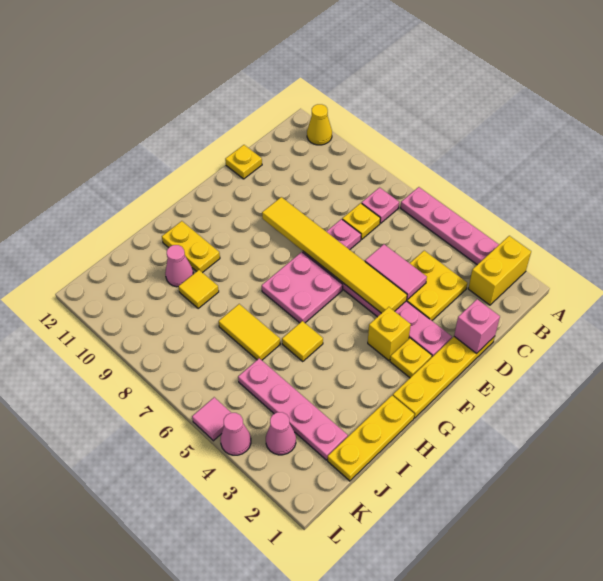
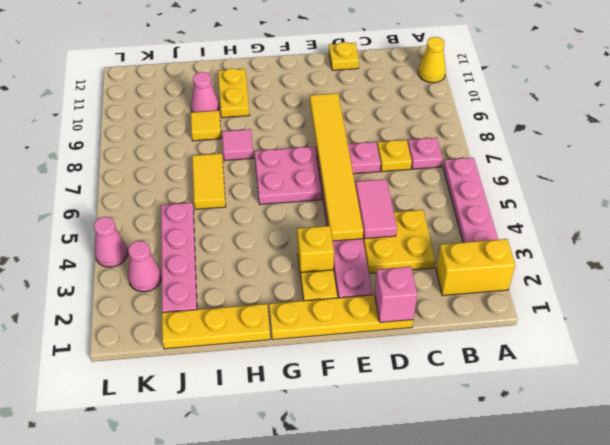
yellow 1x1 tile [282,321,323,361] -> none
pink 1x1 tile [192,397,231,441] -> pink 1x1 tile moved to [222,129,253,160]

